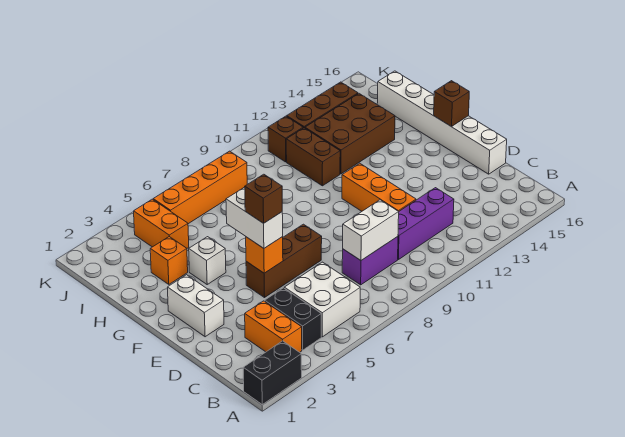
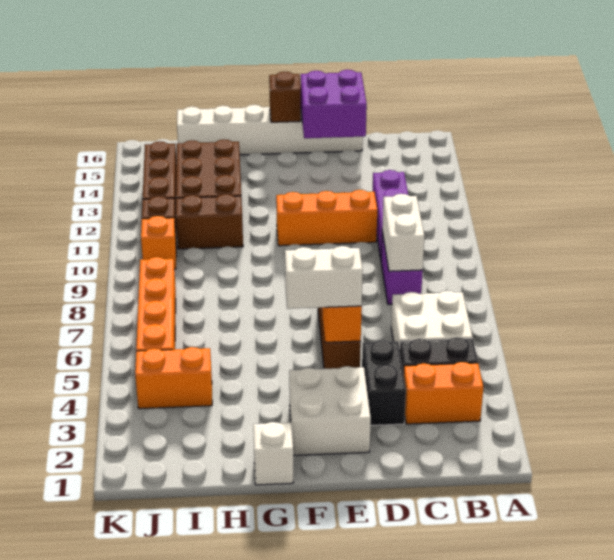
black 1x2 brick [243,341,302,404] -> black 1x2 brick moved to [362,340,406,425]
none -> purple 2x2 brick [301,70,367,138]
white 1x2 brick [167,275,224,337] -> white 2x2 brick [289,366,371,455]
brown 1x1 brick [245,174,282,223] -> none
white 1x1 brick [189,237,226,284] -> white 1x1 brick moved to [253,422,293,485]
orange 1x1 brick [150,237,188,284] -> orange 1x1 brick moved to [141,216,176,269]

